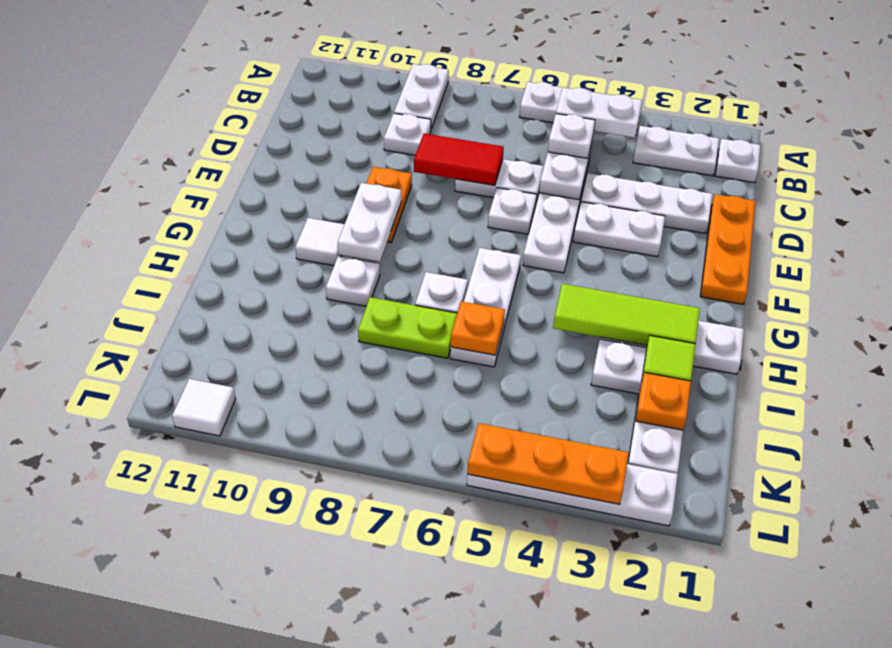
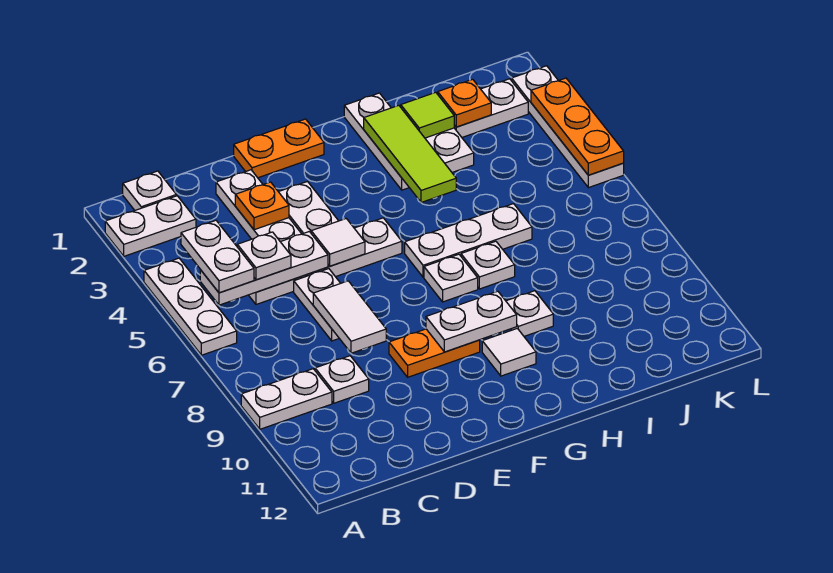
white 1x2 plate [633,126,719,176] -> white 1x2 plate turned to [105,196,196,256]
orange 1x3 plate [700,194,755,304] -> orange 1x2 plate [234,119,324,178]
red 1x2 tile [414,134,504,185] -> white 1x2 tile [313,281,386,353]
white 1x1 plate [488,188,537,234] -> white 1x1 plate moved to [424,254,478,302]
orange 1x1 plate [451,301,505,355] -> orange 1x1 plate moved to [235,182,289,230]
lime 1x2 plate [358,297,457,358] -> none
white 1x1 tile [172,379,236,436] -> white 1x1 tile moved to [311,219,365,266]

